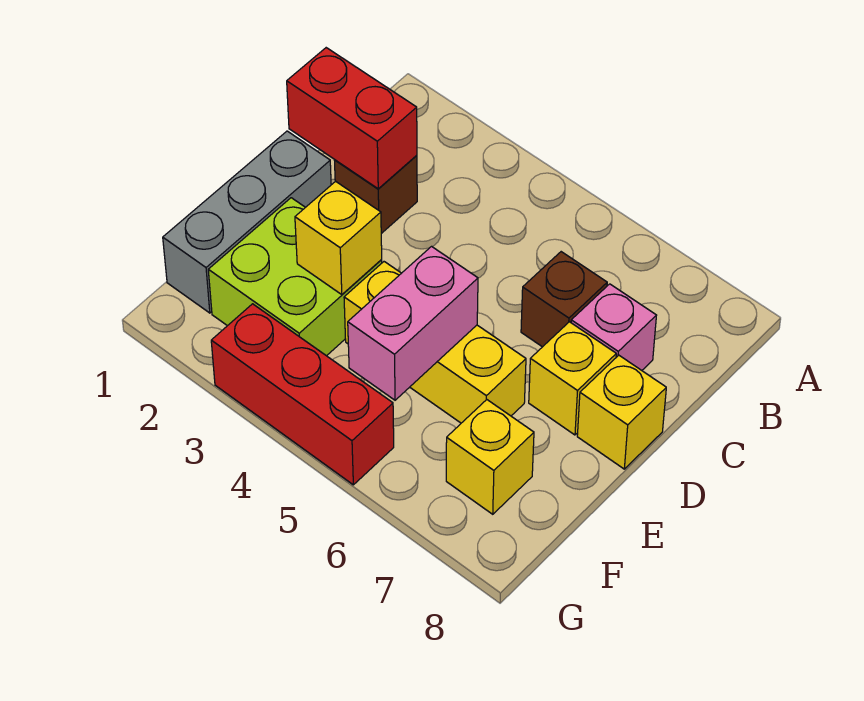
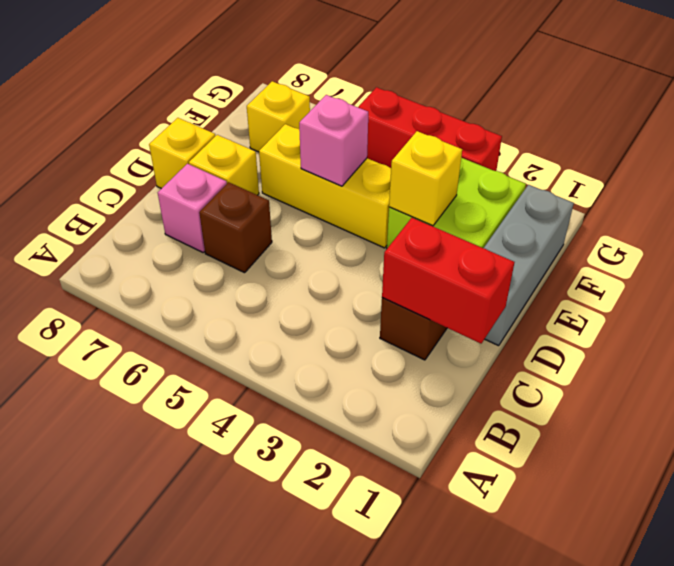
pink 1x2 brick [348,247,478,400] -> pink 1x1 brick [299,95,368,186]

